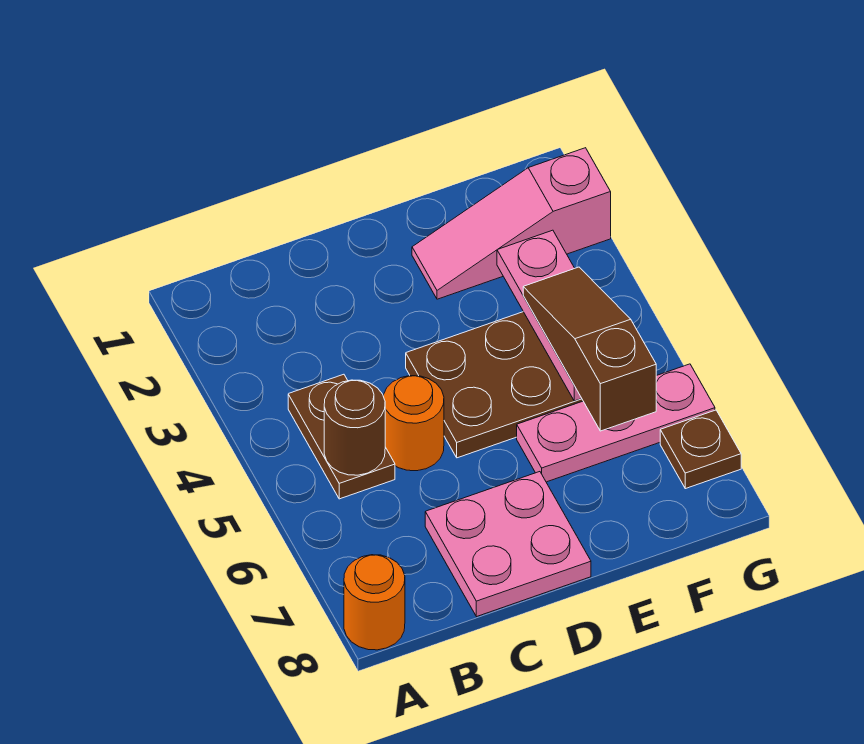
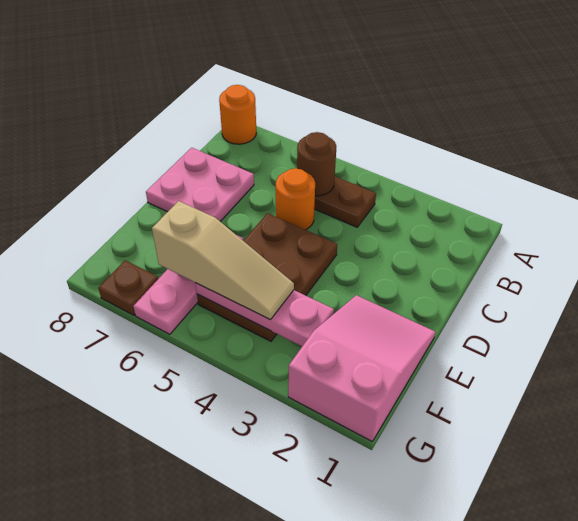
pink 1x3 slope [412,148,611,299] -> pink 2x3 slope [288,295,436,442]
brown 1x3 slope [523,267,656,431] -> tan 1x3 slope [152,201,294,320]

